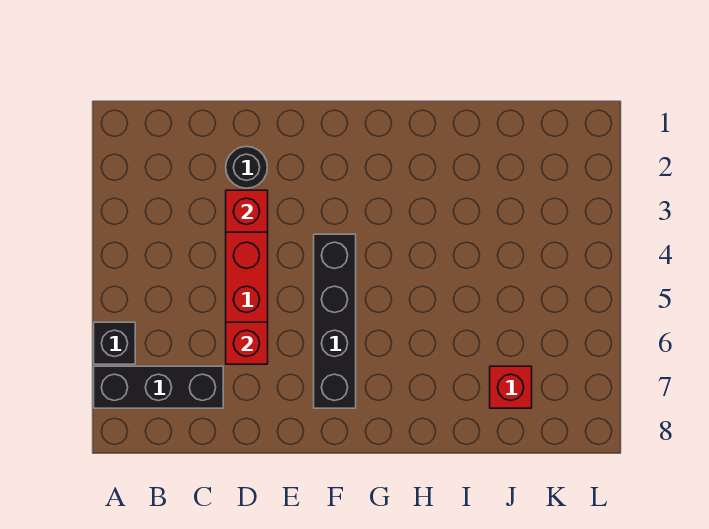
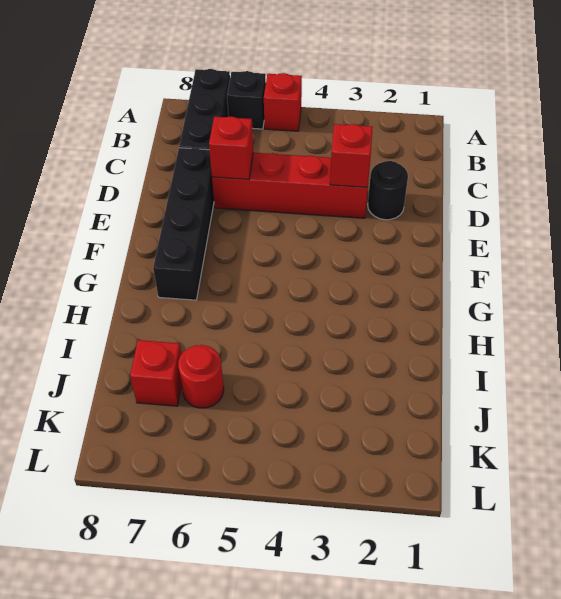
none -> red 1x1 brick [264,73,302,131]
black 1x4 brick [314,234,356,408] -> black 1x4 brick turned to [153,148,214,300]
none -> red 1x1 round brick [178,345,224,408]

